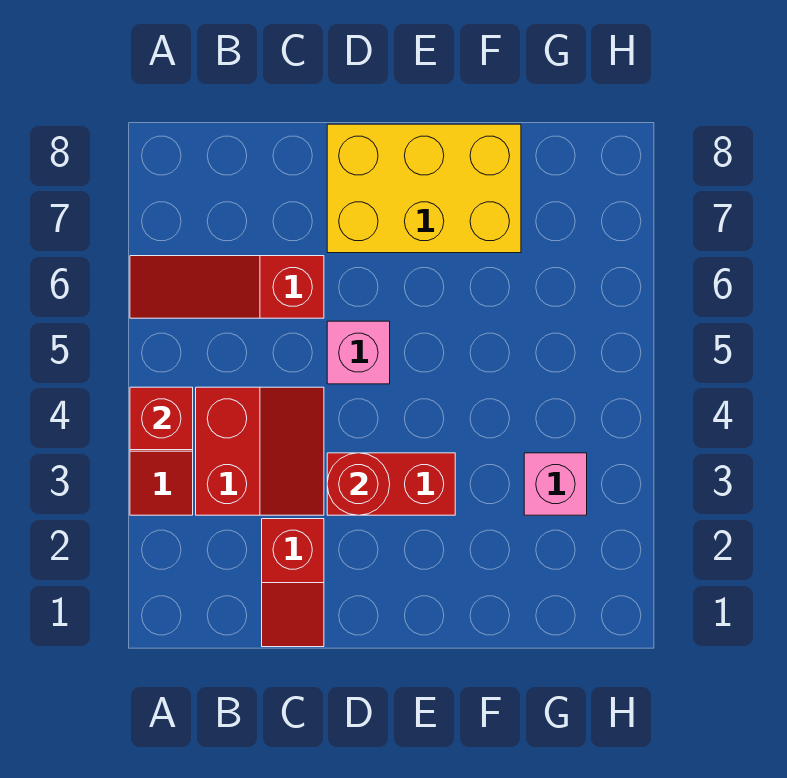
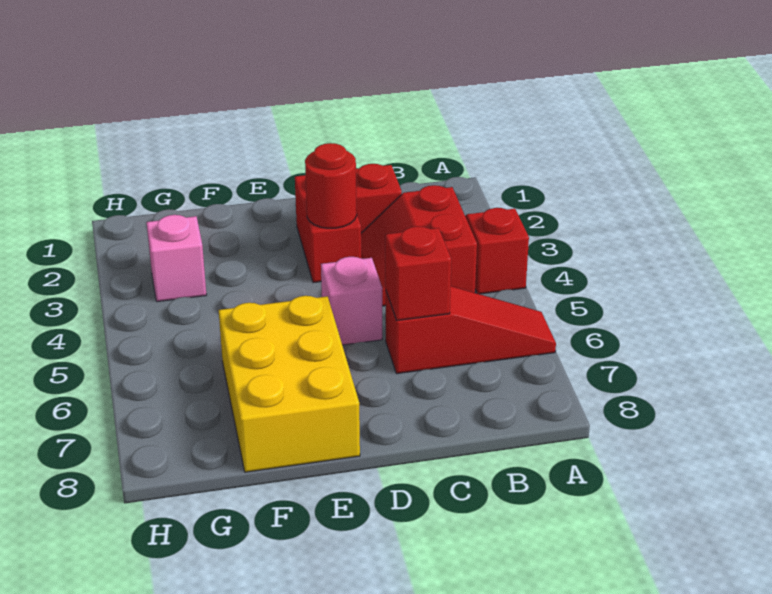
red 1x1 brick [130,387,193,450] -> red 1x1 brick moved to [385,226,451,321]
red 1x2 brick [327,453,455,515] -> red 1x2 brick turned to [295,175,361,283]
yellow 2x3 brick [327,124,521,253] -> yellow 2x3 brick turned to [219,295,360,472]

